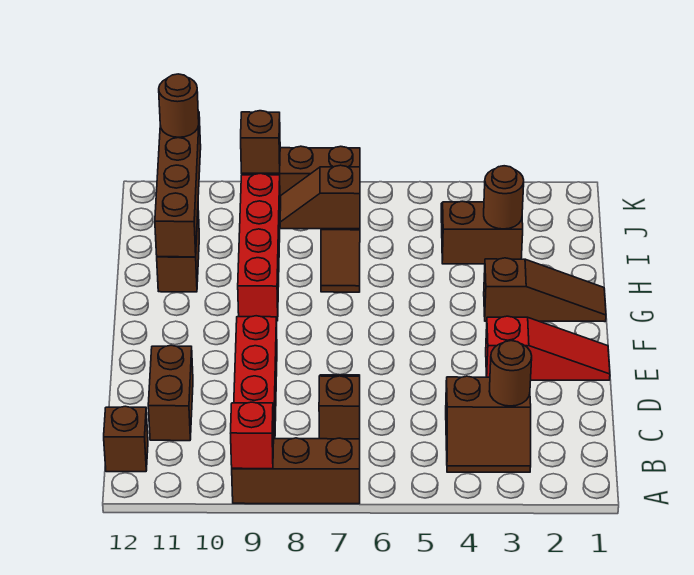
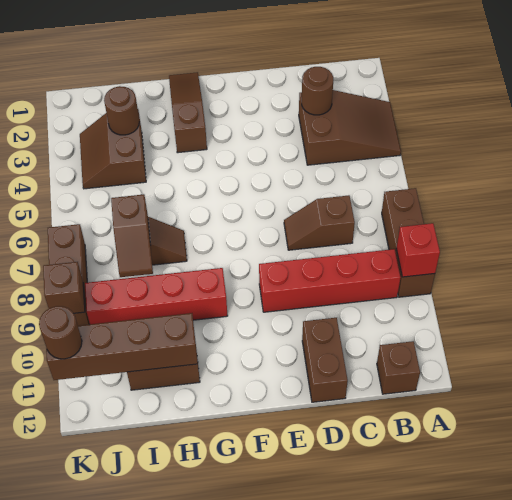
brown 2x2 slope [446,376,531,472] -> brown 2x3 slope [299,90,401,165]
brown 1x2 brick [148,345,193,441] -> brown 1x2 brick turned to [302,318,348,402]
red 1x3 slope [486,316,610,380] -> none

